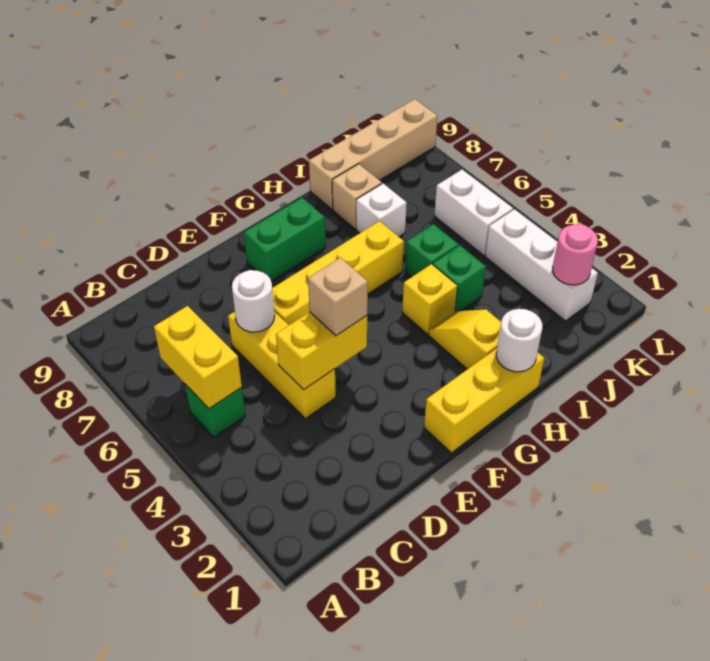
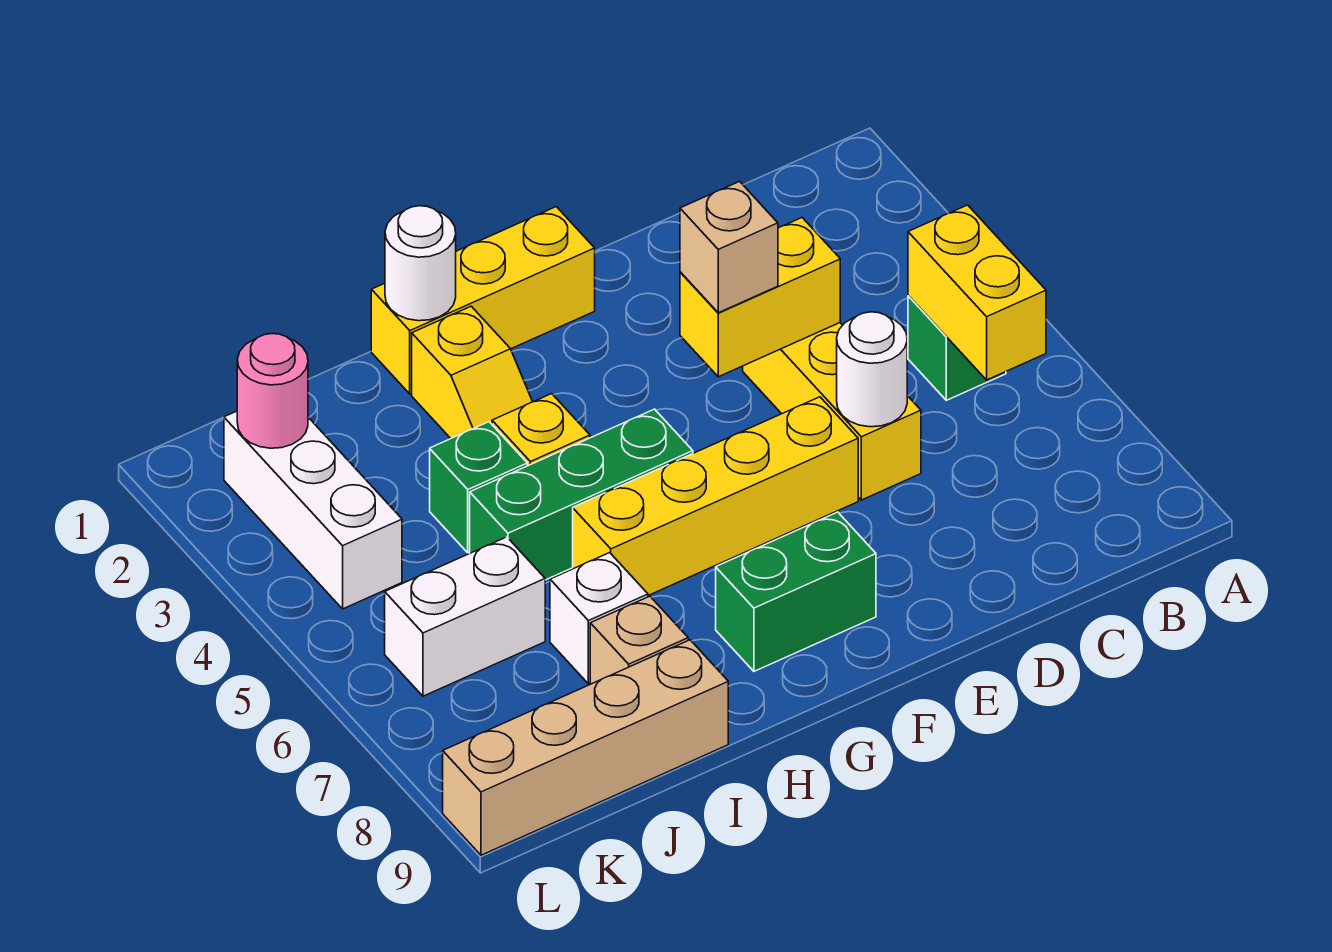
green 1x1 brick [405,224,459,277] -> green 1x3 brick [470,409,693,580]
white 1x2 brick [434,170,513,255] -> white 1x2 brick turned to [385,537,545,696]

